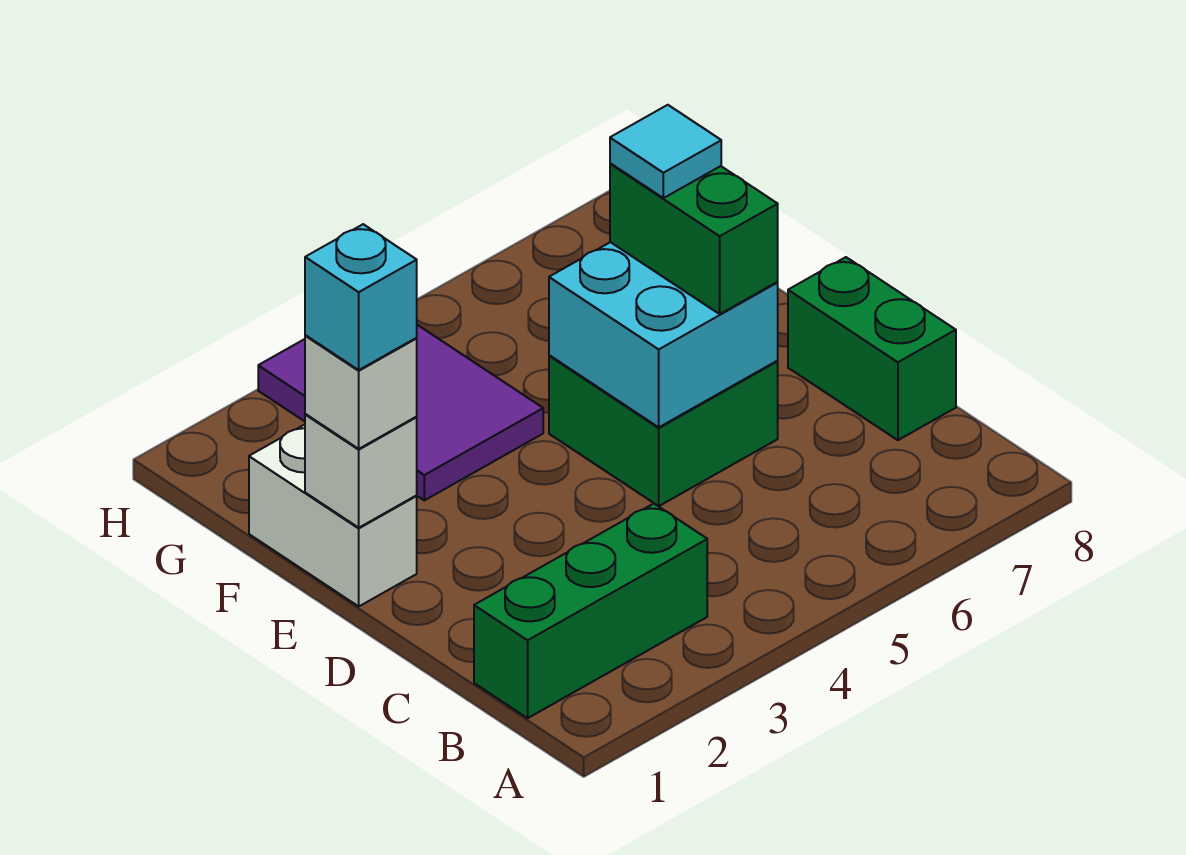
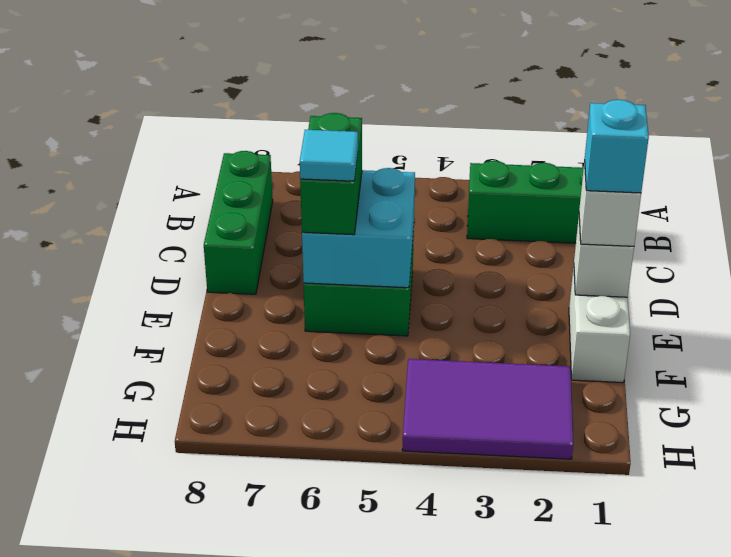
green 1x2 brick [788,257,956,440] -> green 1x3 brick [204,151,273,294]
purple 2x3 tile [258,325,543,500] -> purple 2x3 tile turned to [402,359,573,459]

